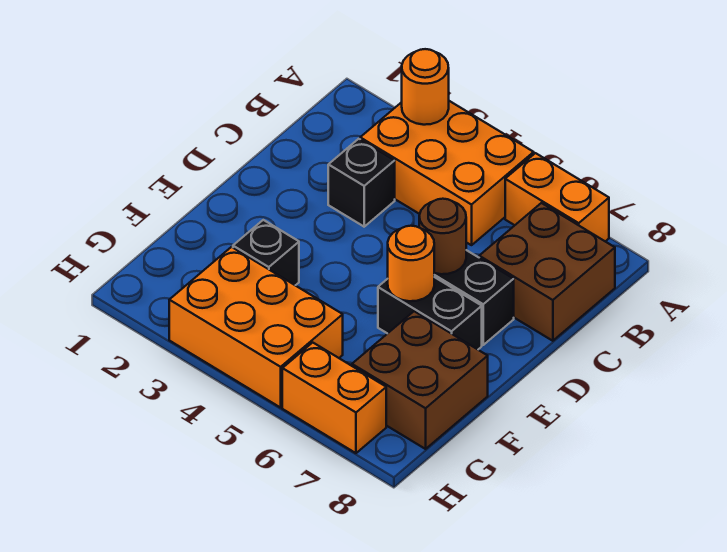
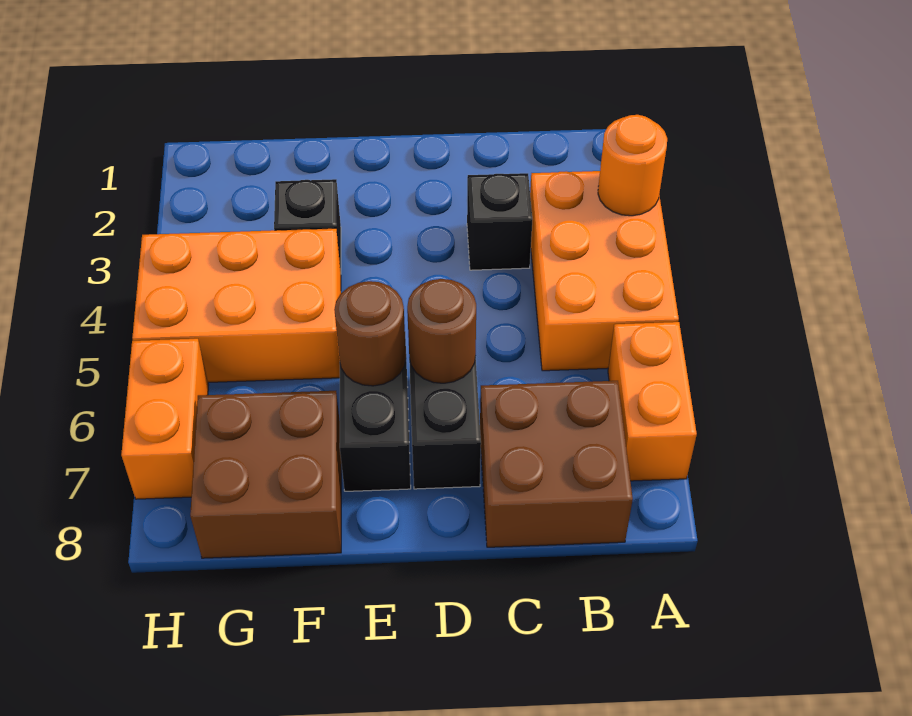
orange 1x1 round brick [388,226,434,301] -> brown 1x1 round brick [334,281,406,386]
orange 2x3 brick [169,247,343,408] -> orange 2x3 brick turned to [132,228,341,382]

